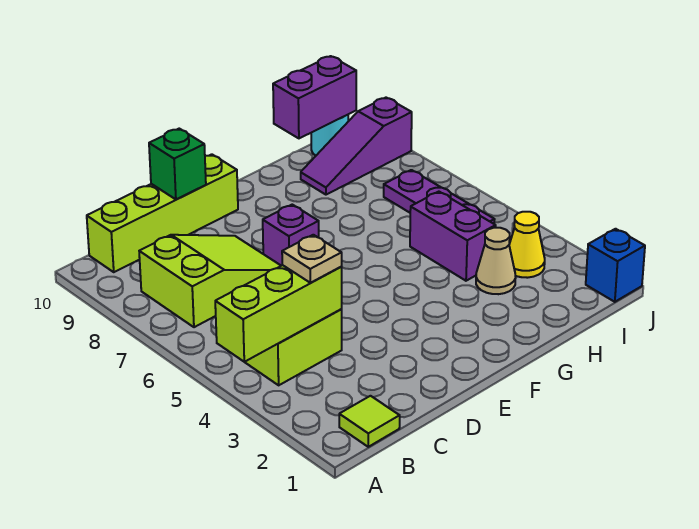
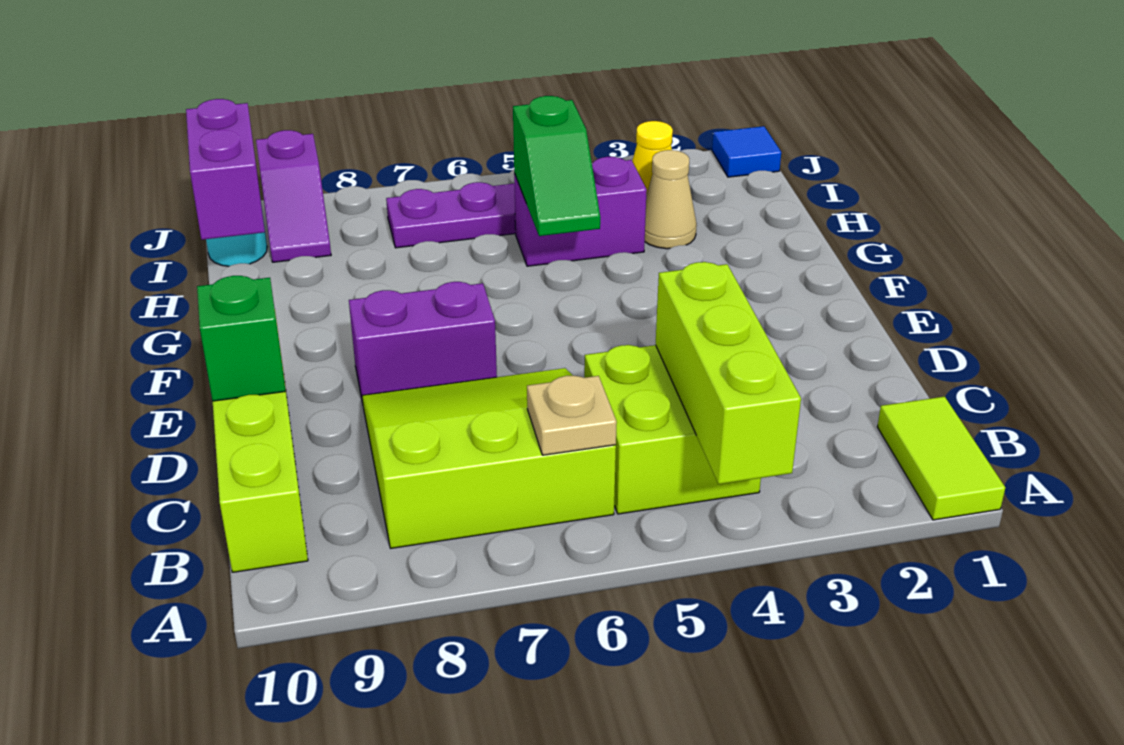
lime 1x1 tile [339,396,400,447] -> lime 1x2 tile [877,397,1005,520]
lime 2x3 slope [139,235,281,327] -> lime 3x3 slope [362,368,616,548]
tan 1x1 plate [282,235,342,283] -> tan 1x1 plate moved to [527,376,617,455]
purple 1x1 brick [263,205,319,266] -> purple 1x2 brick [349,282,497,403]
none -> green 1x2 slope [513,96,600,236]
purple 1x3 slope [301,98,412,195] -> purple 1x2 slope [256,130,331,262]
blue 1x1 brick [586,229,645,302] -> blue 1x1 tile [712,126,781,177]

